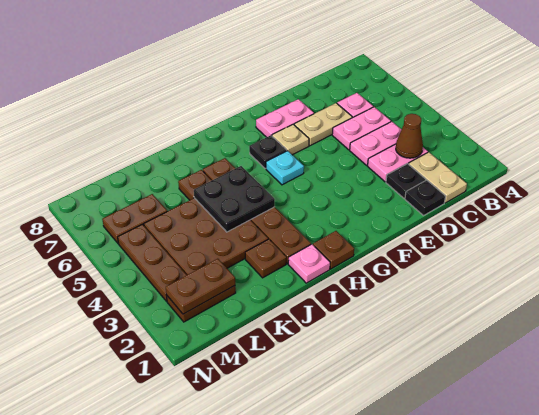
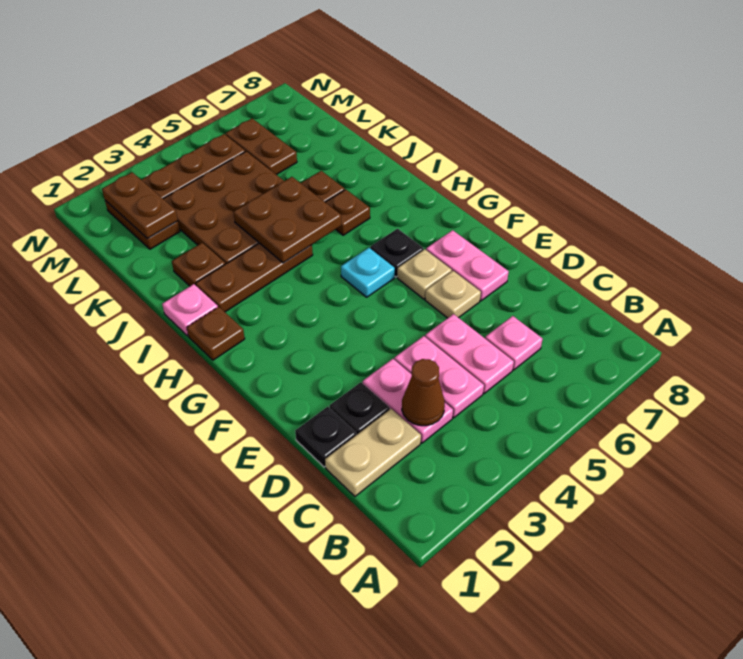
tan 1x2 plate [294,103,352,146] -> tan 1x1 plate [425,271,481,318]
black 2x2 plate [194,166,275,232] -> brown 2x2 plate [233,177,341,263]

